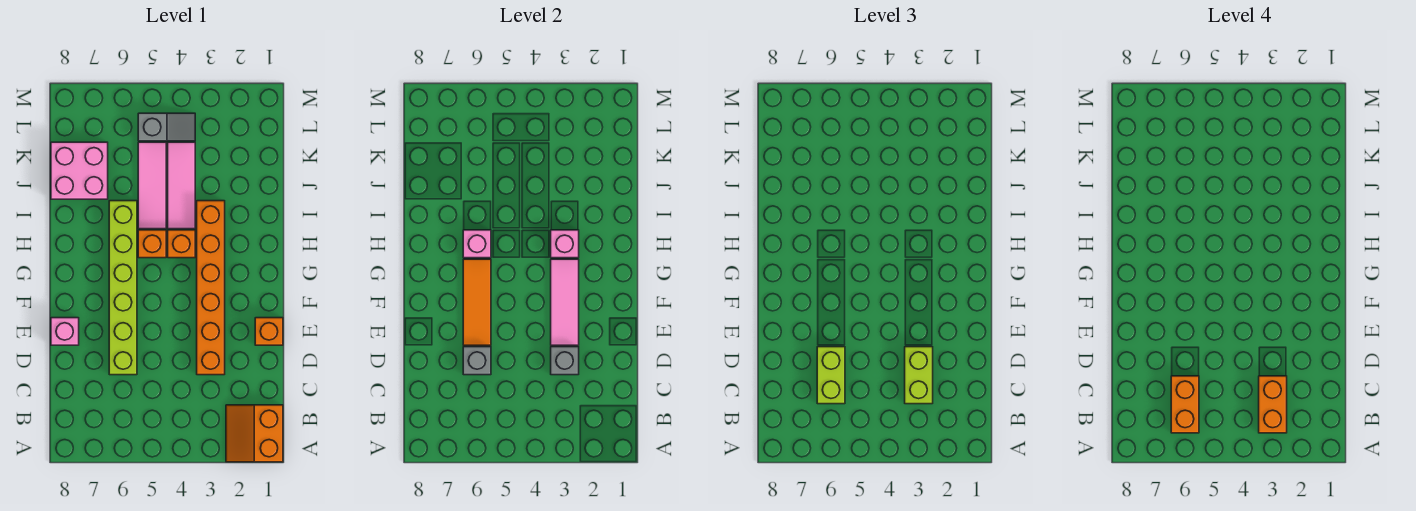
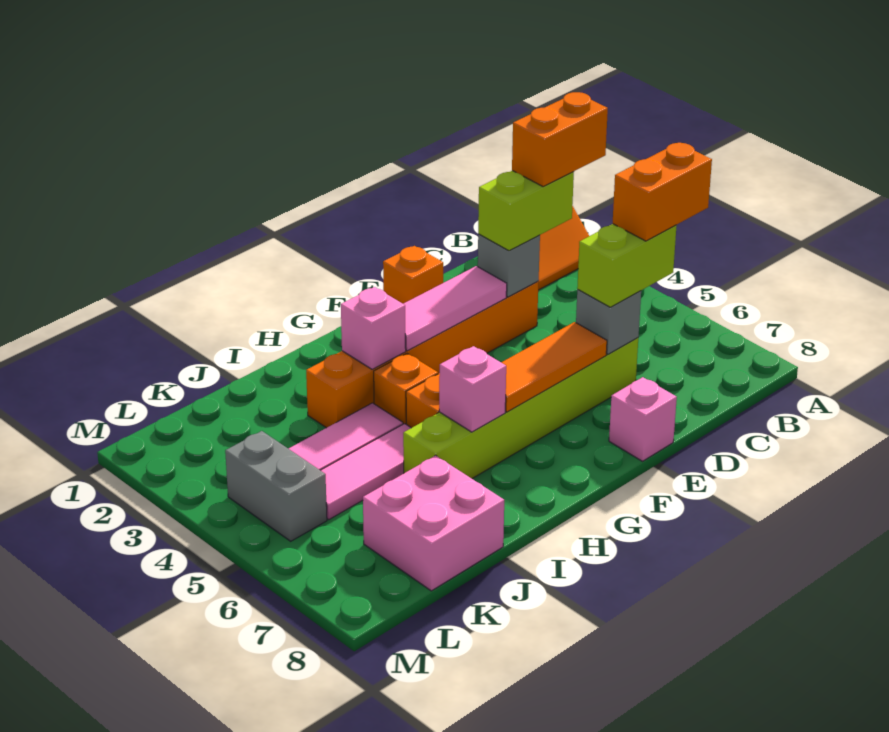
grey 1x2 slope [138,113,195,141] -> grey 1x2 brick [225,431,327,541]

